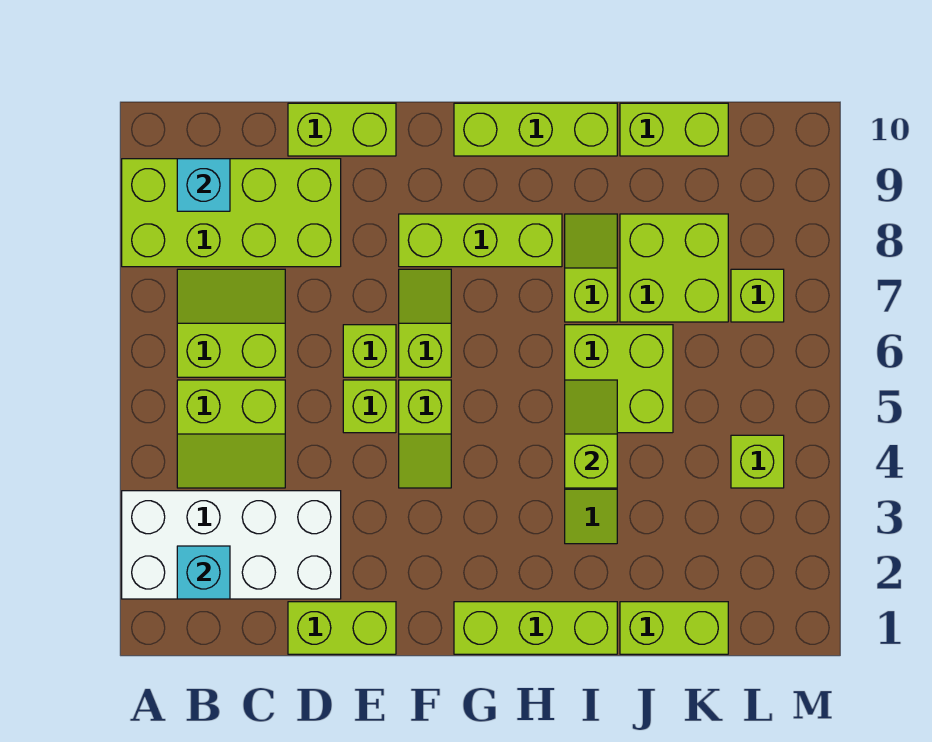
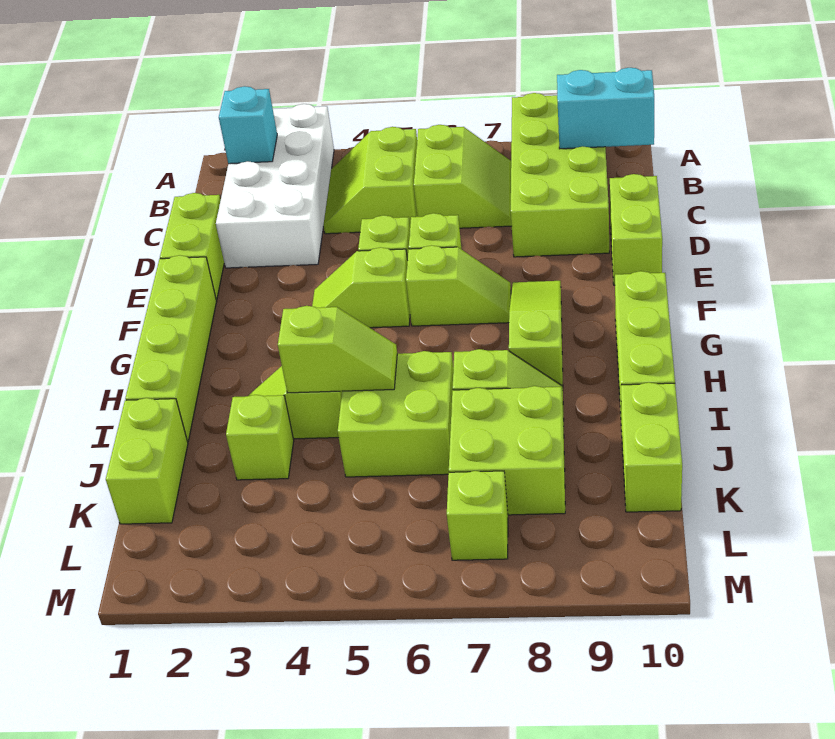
cyan 1x1 brick [177,159,230,211] -> cyan 1x2 brick [557,68,654,149]
lime 1x3 brick [399,214,562,267] -> lime 1x3 slope [509,281,563,386]
lime 1x3 brick [454,602,617,654] -> lime 1x4 brick [125,255,217,442]
lime 1x1 brick [731,435,784,488] -> lime 1x1 brick moved to [226,395,294,480]

